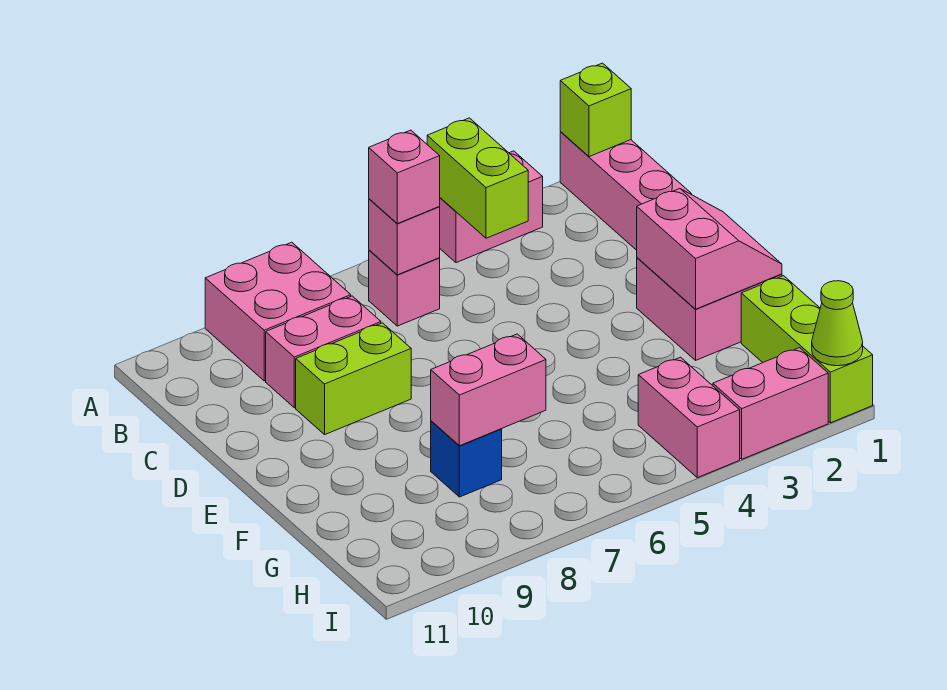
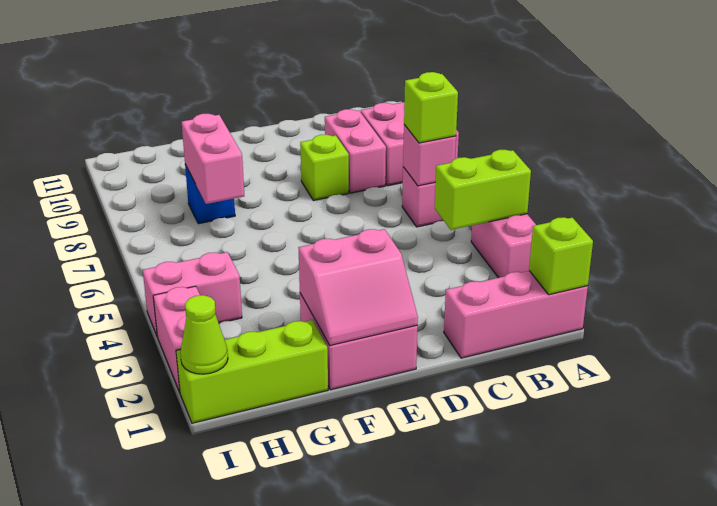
pink 1x1 brick [369,130,440,224] -> lime 1x1 brick [404,72,458,143]
lime 1x2 brick [296,323,411,434] -> lime 1x1 brick [300,135,349,201]

